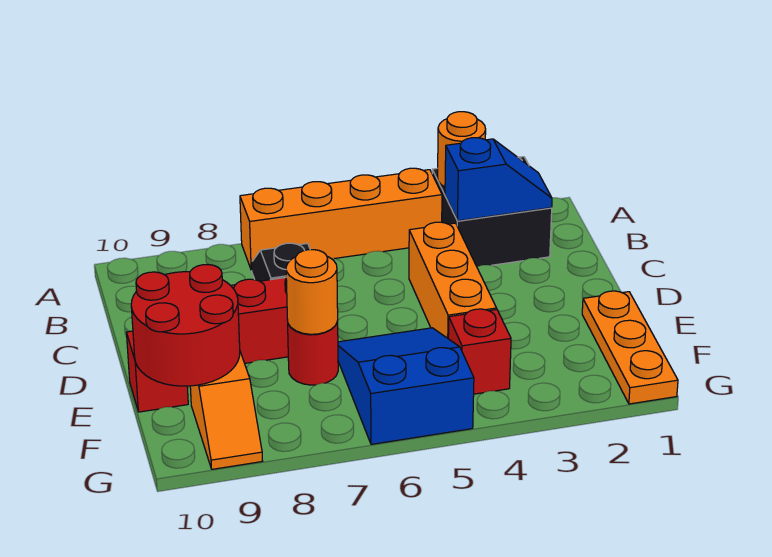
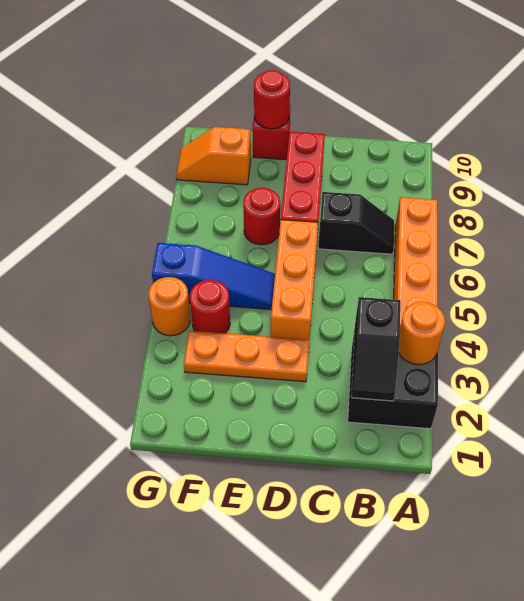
blue 1x2 slope [445,138,552,221] -> black 1x2 slope [351,297,401,401]
orange 1x3 brick [409,222,496,338] -> orange 1x3 brick turned to [271,220,318,340]
orange 1x3 plate [582,291,678,404] -> orange 1x3 plate moved to [184,331,309,382]
blue 2x3 slope [338,328,474,444] -> blue 1x3 slope [152,243,275,310]
orange 1x1 round brick [286,250,338,334] -> orange 1x1 round brick moved to [149,277,191,336]
red 2x2 round brick [131,265,240,386] -> red 1x1 round brick [254,70,290,129]
red 1x1 brick [448,309,511,394] -> red 1x1 round brick [190,280,230,333]

